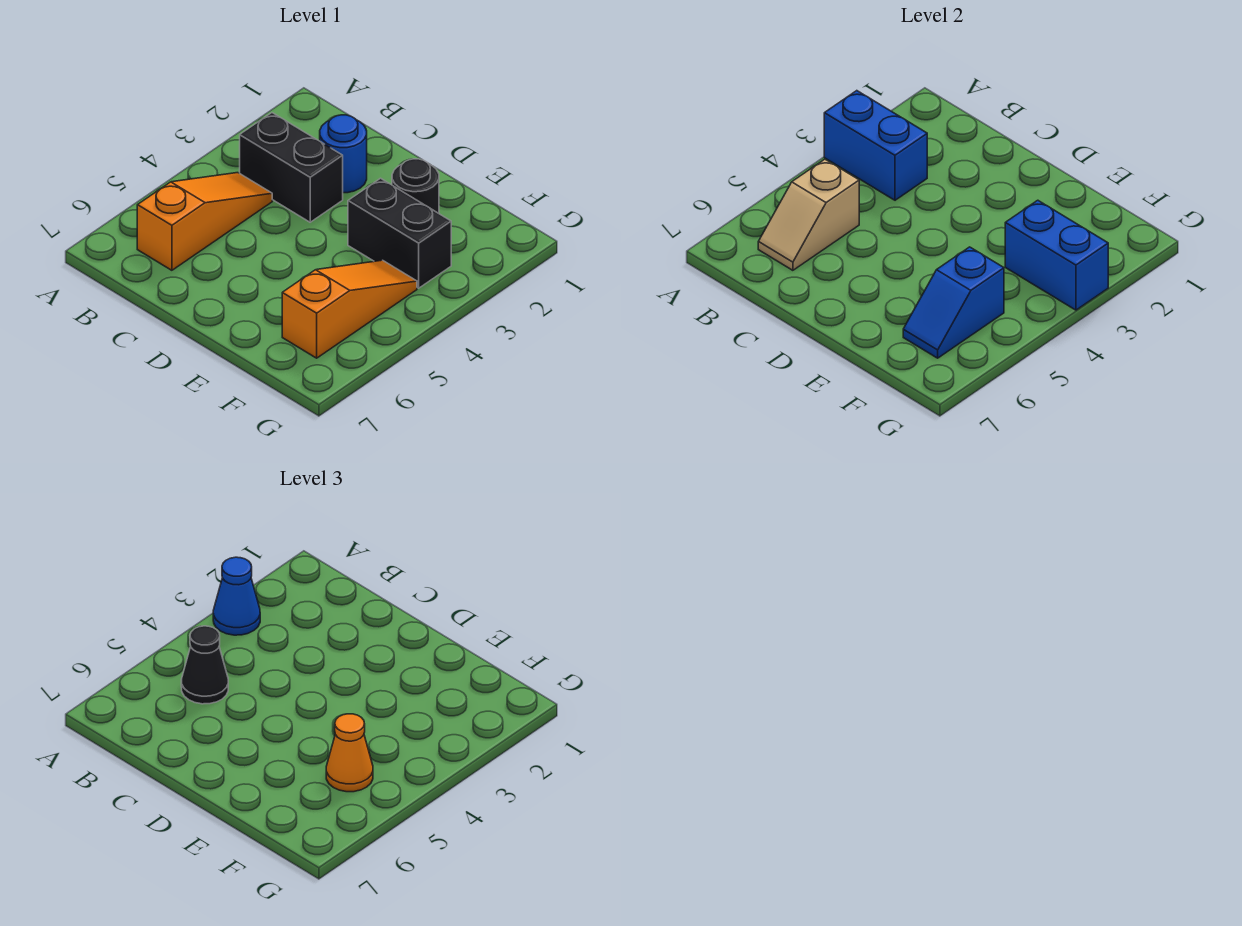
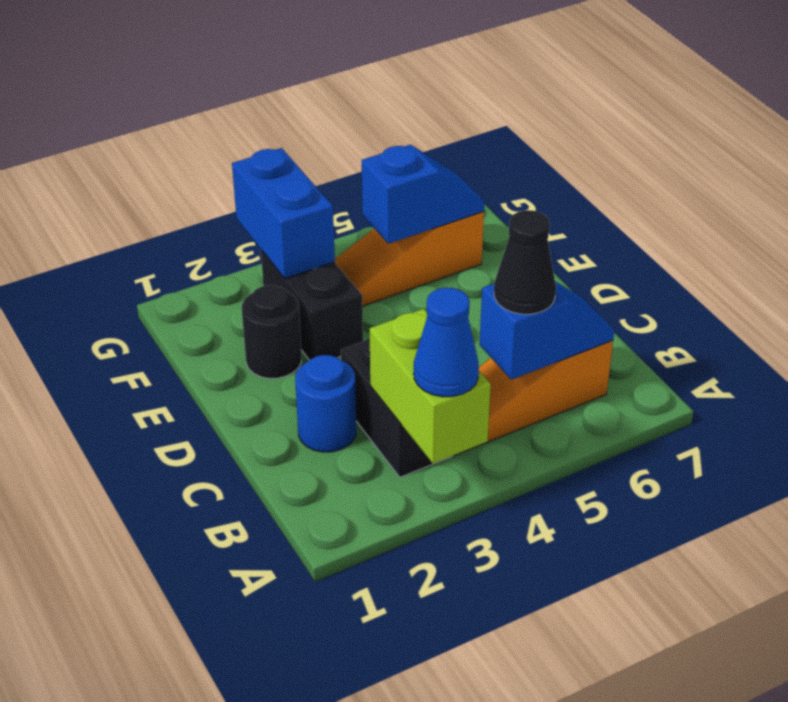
blue 1x2 brick [824,91,927,200] -> lime 1x2 brick [370,309,491,464]
tan 1x2 slope [758,159,859,270] -> blue 1x2 slope [479,281,614,380]
orange 1x1 cone [326,714,373,792] -> none

